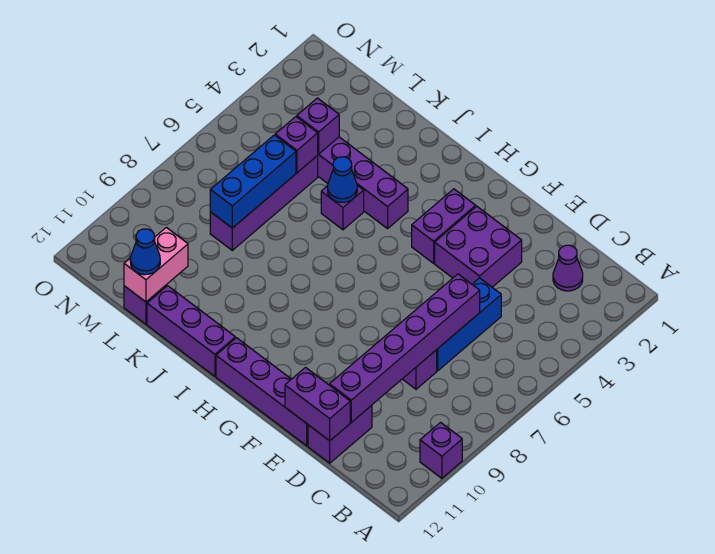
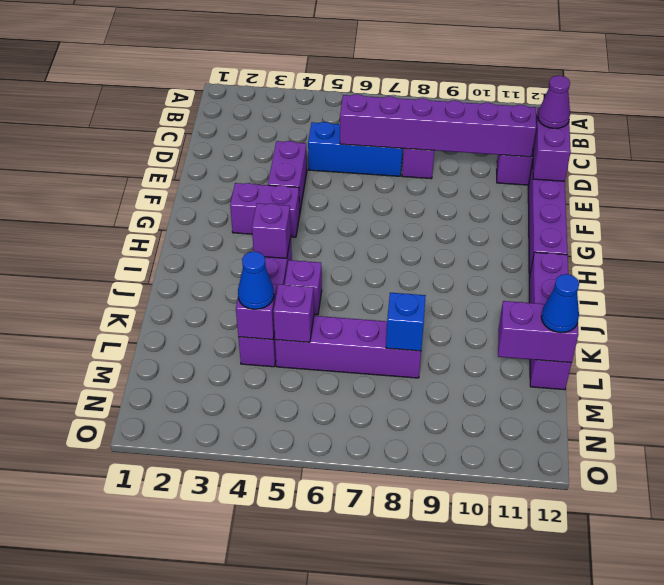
purple 1x1 brick [420,422,462,478] -> purple 1x1 brick moved to [252,203,291,258]
purple 1x1 cone [553,245,583,291] -> purple 1x1 cone moved to [538,75,570,128]
purple 2x2 brick [435,206,522,287] -> purple 1x2 brick [268,141,307,210]
blue 1x1 cone [327,157,357,202] -> blue 1x1 cone moved to [238,252,274,309]
blue 1x3 brick [210,135,296,228] -> blue 1x1 brick [386,293,426,351]
pink 1x2 brick [124,227,188,302] -> purple 1x2 brick [498,301,578,363]

